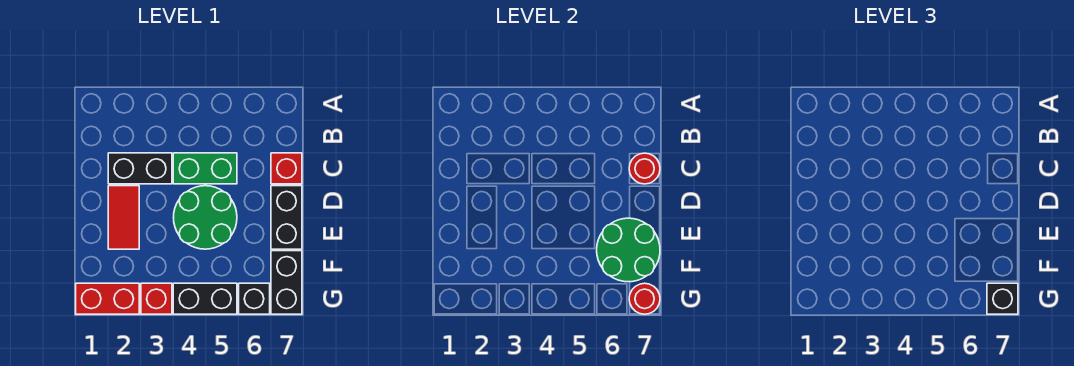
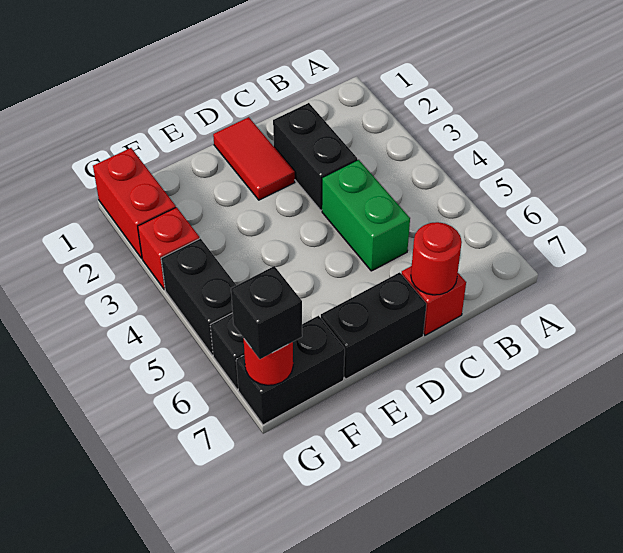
red 1x2 tile [108,186,139,249] -> red 1x2 tile turned to [213,117,295,200]
green 2x2 round brick [174,186,237,249] -> none
green 2x2 round brick [597,218,660,282] -> none

